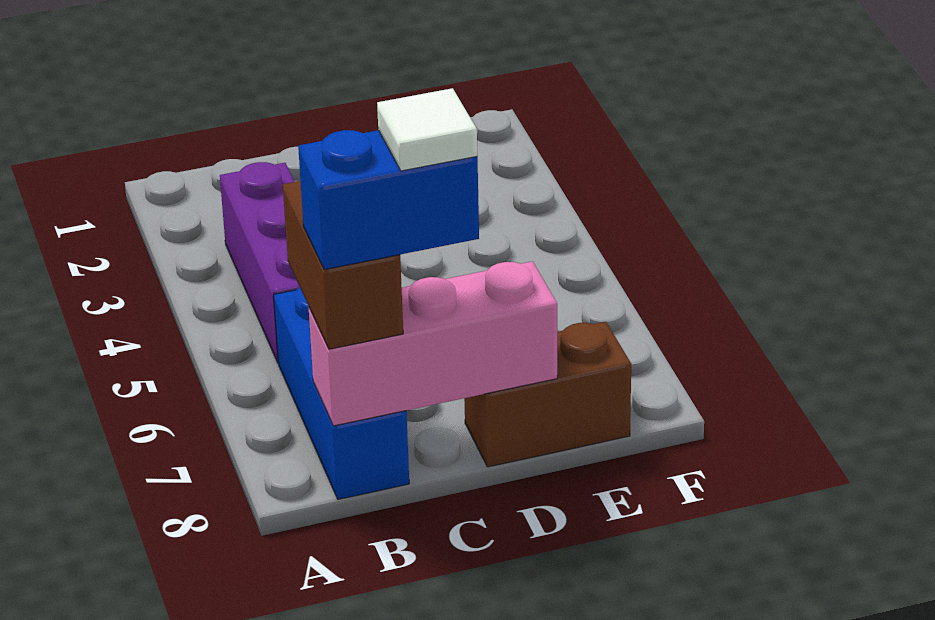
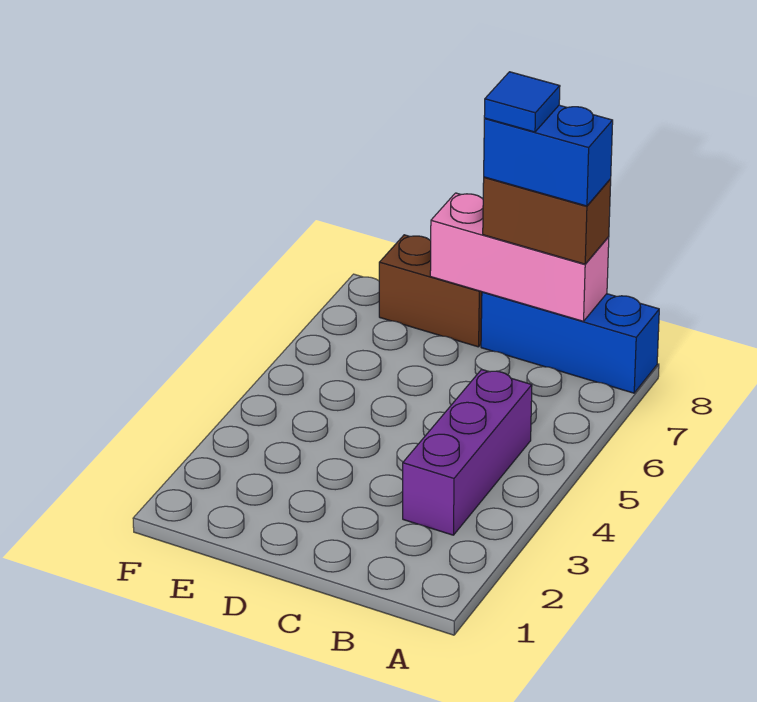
blue 1x3 brick [274,287,409,499] -> blue 1x3 brick turned to [481,292,659,393]
brown 1x2 brick [283,181,403,349] -> brown 1x2 brick turned to [483,177,611,264]
white 1x1 tile [377,88,477,171] -> blue 1x1 tile [484,72,560,132]

